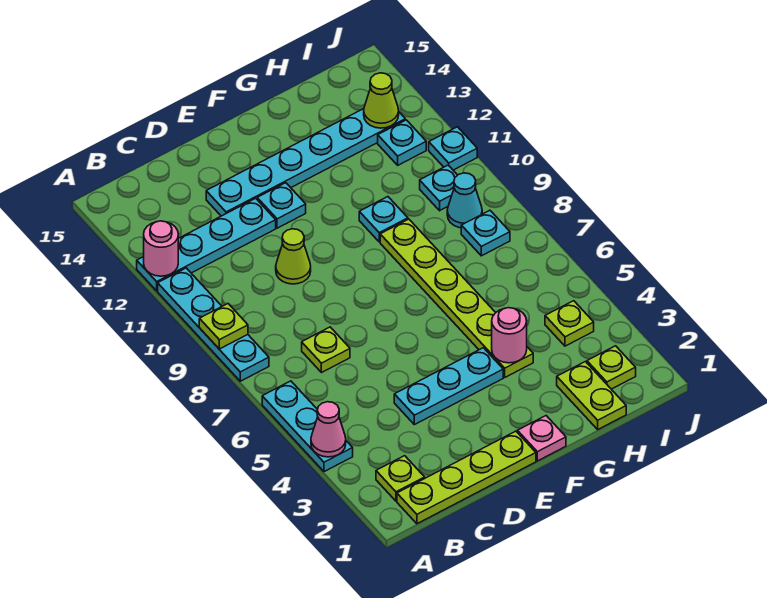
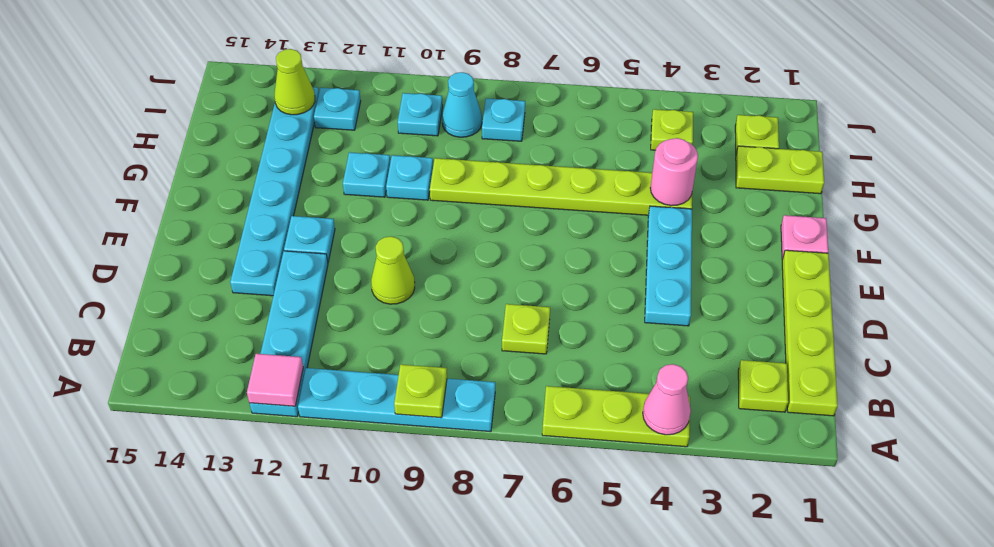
cyan 1x3 plate [262,381,353,472] -> lime 1x3 plate [542,386,690,447]
pink 1x1 round brick [144,221,178,276] -> pink 1x1 tile [247,354,303,406]
cyan 1x1 plate [429,127,477,170] -> cyan 1x1 plate moved to [343,152,390,197]

